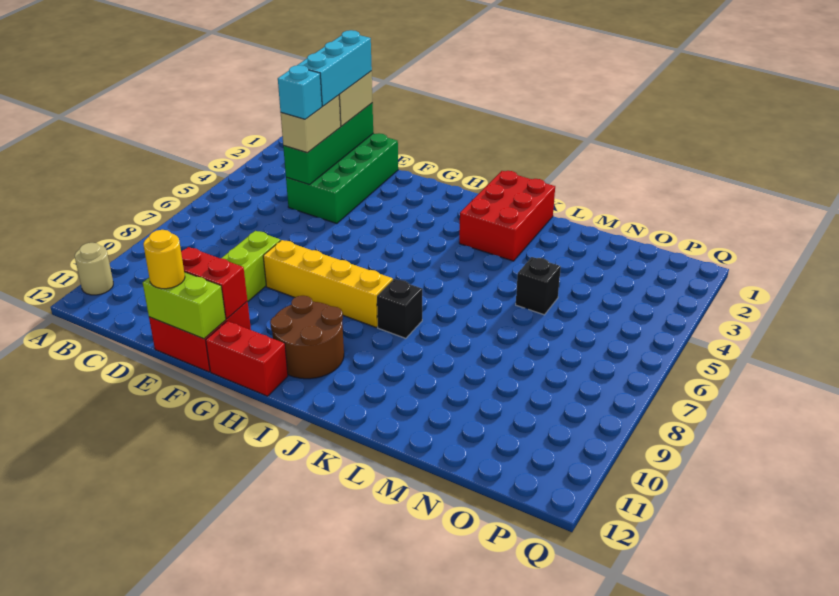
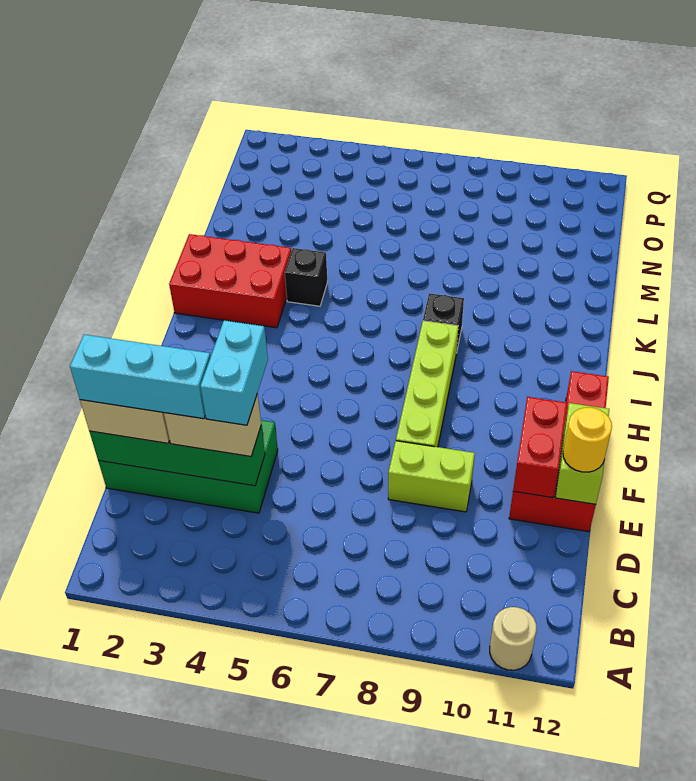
cyan 1x1 brick [278,65,322,119] -> cyan 1x2 brick [200,320,268,425]
yellow 1x4 brick [263,240,393,327] -> lime 1x4 brick [396,321,458,447]
brown 2x2 round brick [270,296,344,379] -> none
black 1x1 brick [516,257,561,315] -> black 1x1 brick moved to [285,248,327,306]

